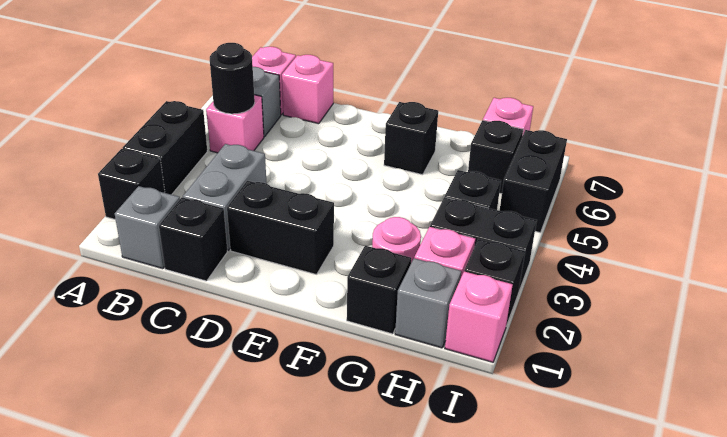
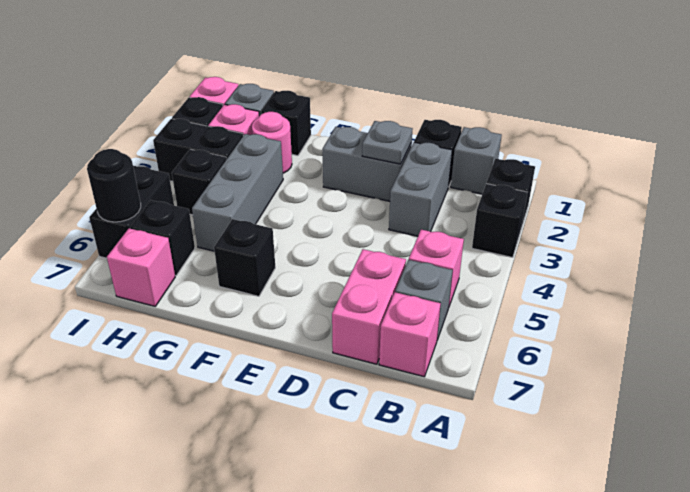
black 1x2 brick [123,101,207,195] -> black 1x1 brick [472,184,528,257]
black 1x1 round brick [210,43,255,114] -> black 1x1 round brick moved to [87,149,141,222]
pink 1x1 brick [282,55,333,124] -> pink 1x2 brick [332,249,406,364]
black 1x2 brick [227,181,334,274] -> grey 1x2 brick [322,127,412,201]
none -> grey 1x1 plate [362,121,413,164]
none -> grey 1x3 brick [192,134,283,251]

